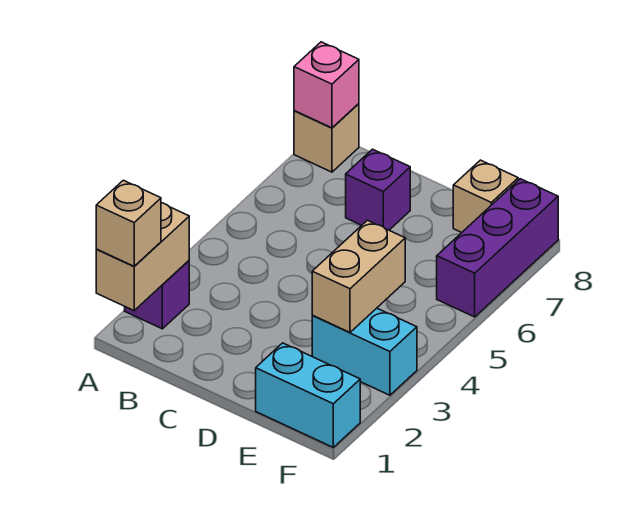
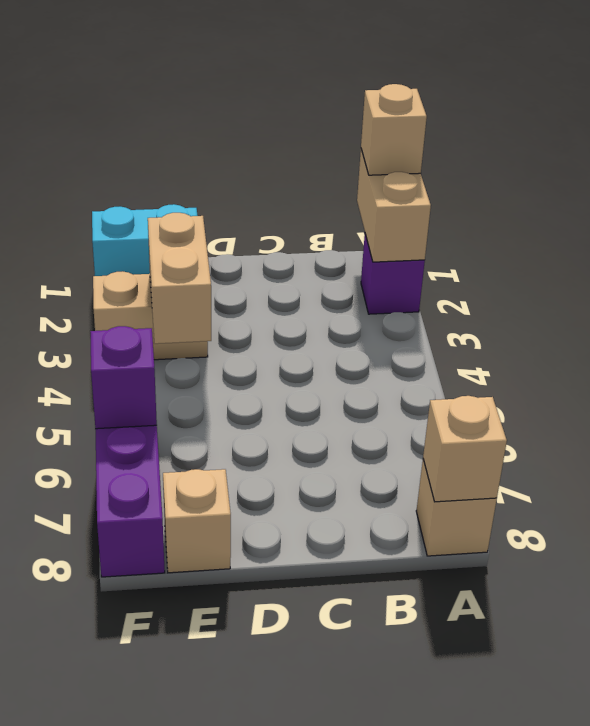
pink 1x1 brick [294,42,359,128] -> tan 1x1 brick [423,396,507,502]
purple 1x1 brick [346,149,410,230] -> purple 1x1 brick moved to [90,326,157,429]
cyan 1x2 brick [312,308,417,395] -> tan 1x2 brick [93,271,208,360]

